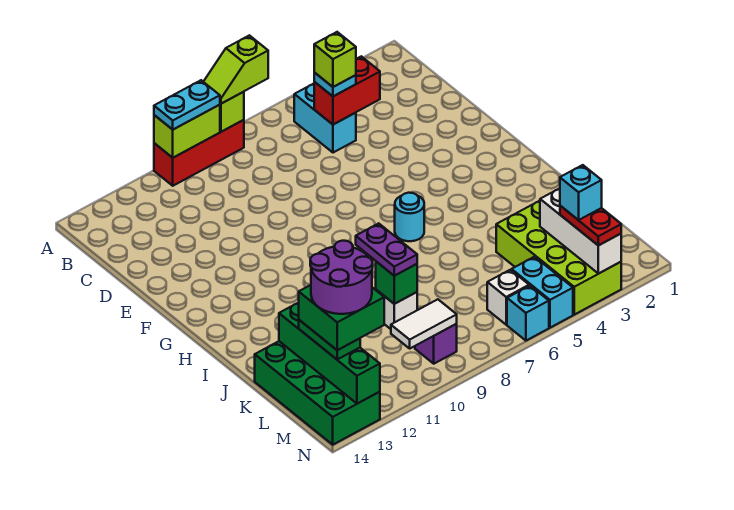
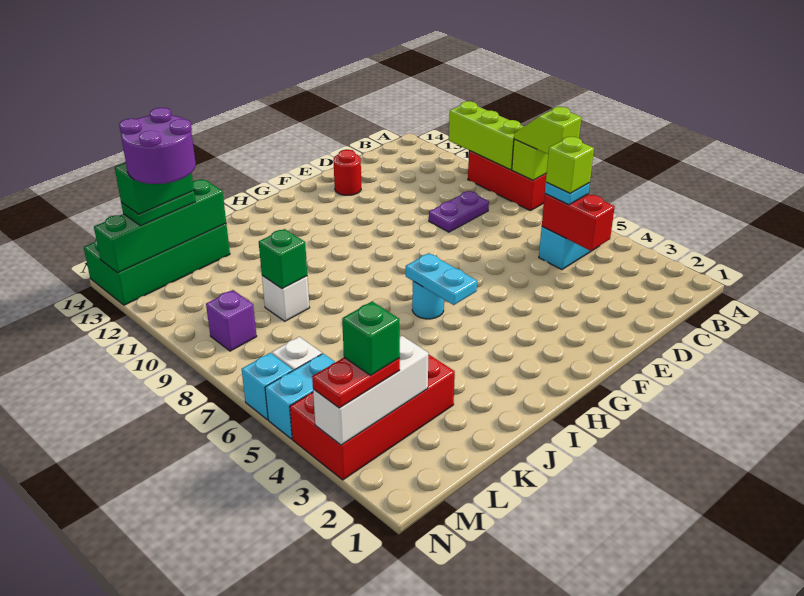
lime 1x2 brick [154,105,220,158] -> lime 1x3 brick [449,101,524,170]
cyan 1x2 plate [154,80,220,130] -> cyan 1x2 plate moved to [406,253,477,305]
none -> red 1x1 round brick [333,150,361,195]
purple 1x2 plate [356,223,417,276] -> purple 1x2 plate moved to [429,191,489,232]
lime 2x4 brick [496,201,621,315] -> red 2x4 brick [290,354,455,480]
green 2x2 brick [299,285,384,350] -> green 1x2 brick [115,163,194,214]
cyan 1x1 brick [560,165,602,220] -> green 1x1 brick [342,302,400,375]
white 1x2 tile [391,299,457,348] -> none

